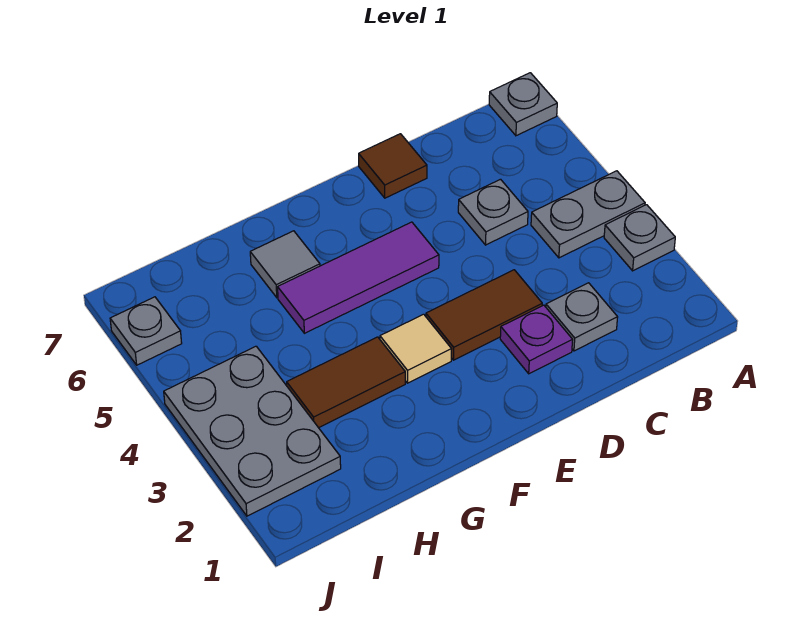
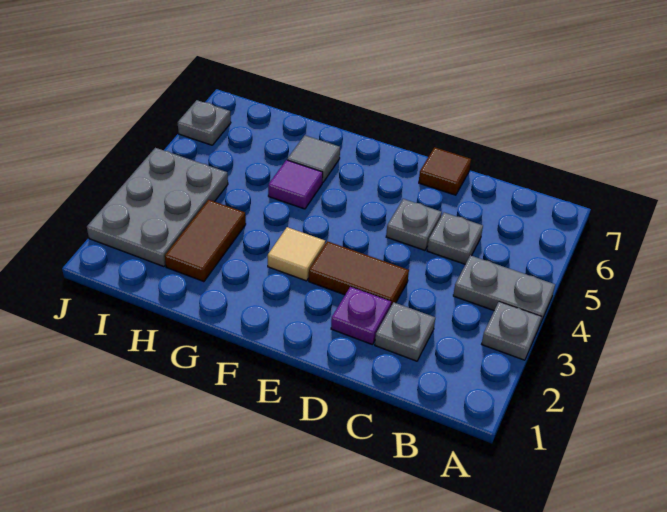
grey 1x1 plate [489,73,557,136] -> grey 1x1 plate moved to [386,199,442,250]
purple 1x3 tile [278,222,439,333] -> purple 1x1 tile [268,160,323,209]
brown 1x2 tile [287,337,405,428] -> brown 1x2 tile turned to [165,200,246,282]

